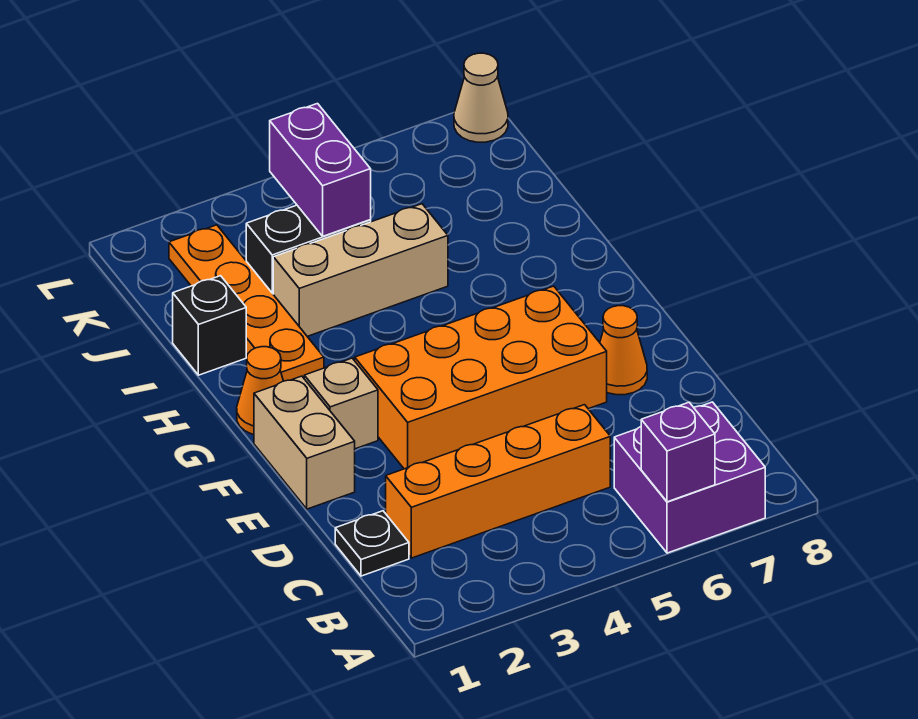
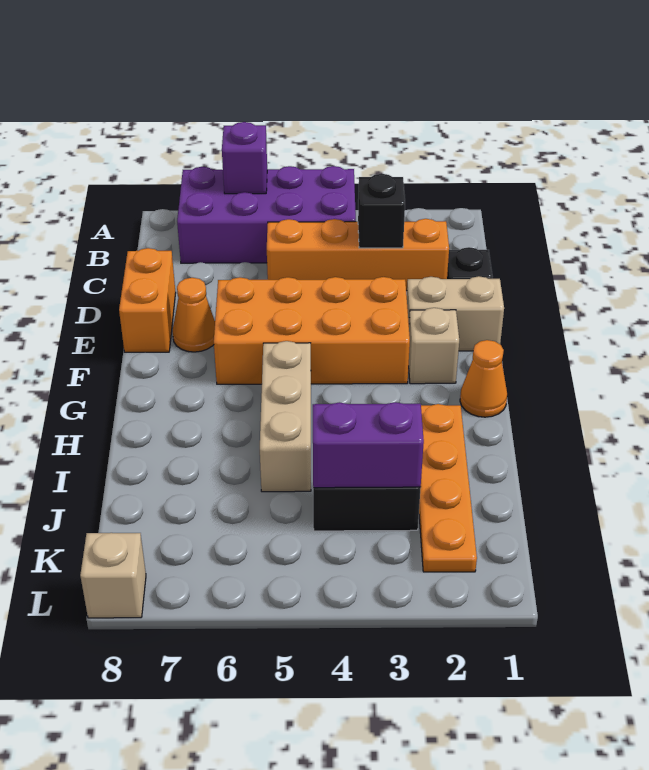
purple 2x2 brick [614,402,765,553] -> purple 2x4 brick [177,166,356,263]
none -> orange 1x2 brick [119,248,176,352]
tan 1x2 brick [254,376,355,509] -> tan 1x2 brick turned to [407,276,504,351]
black 1x1 brick [173,276,246,375] -> black 1x1 brick moved to [358,174,405,248]
tan 1x3 brick [273,204,448,336] -> tan 1x3 brick turned to [260,341,311,492]
purple 1x2 brick [270,104,371,236] -> purple 1x2 brick turned to [313,402,424,488]
tan 1x1 cone [454,53,508,142] -> tan 1x1 brick [80,533,146,618]

